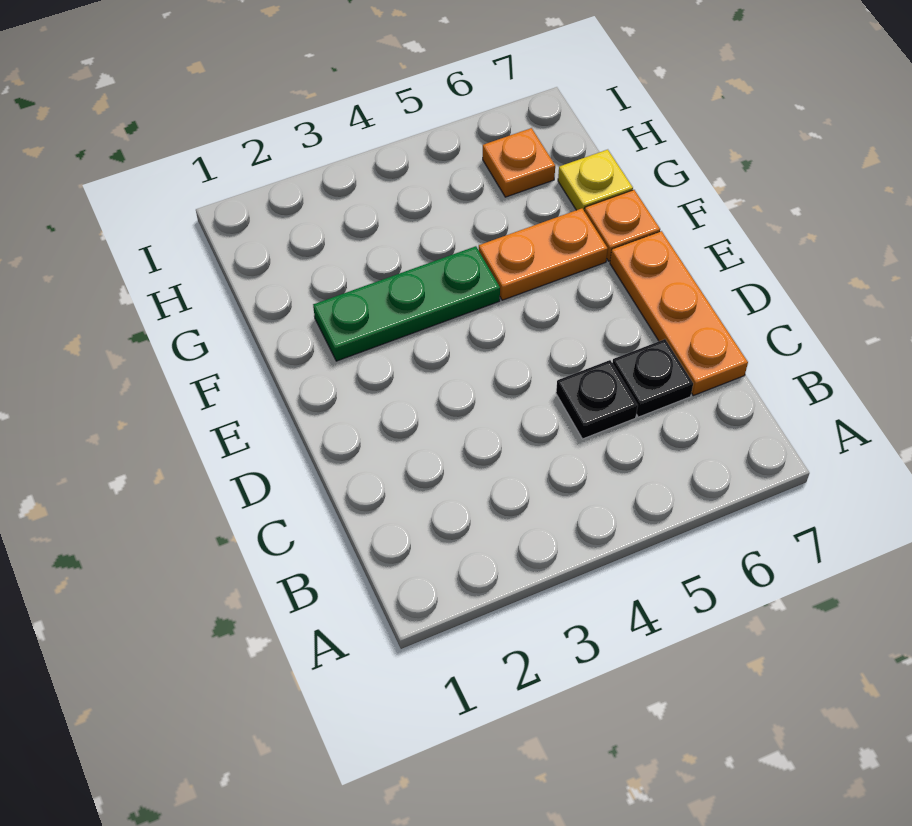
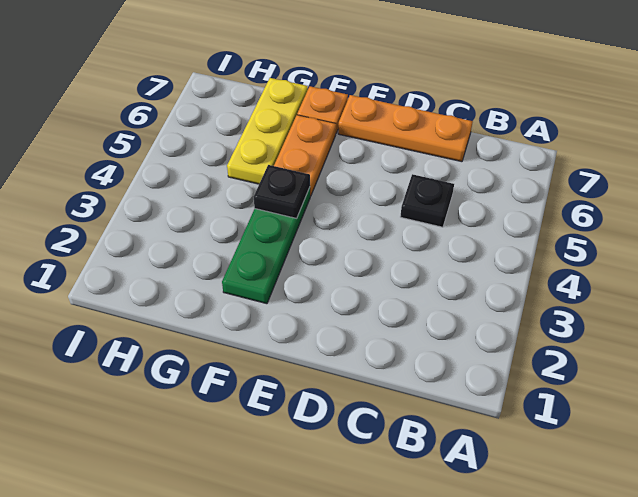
black 1x1 plate [612,339,693,417] -> black 1x1 plate moved to [254,165,310,218]
yellow 1x1 plate [558,150,633,211] -> yellow 1x3 plate [227,78,308,184]
orange 1x1 plate [483,128,555,197] -> none

